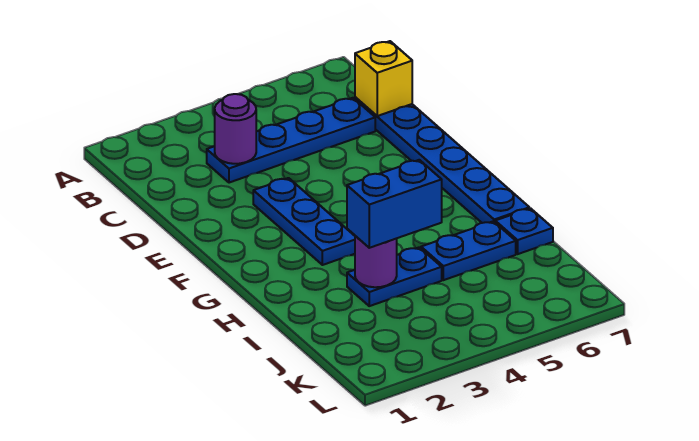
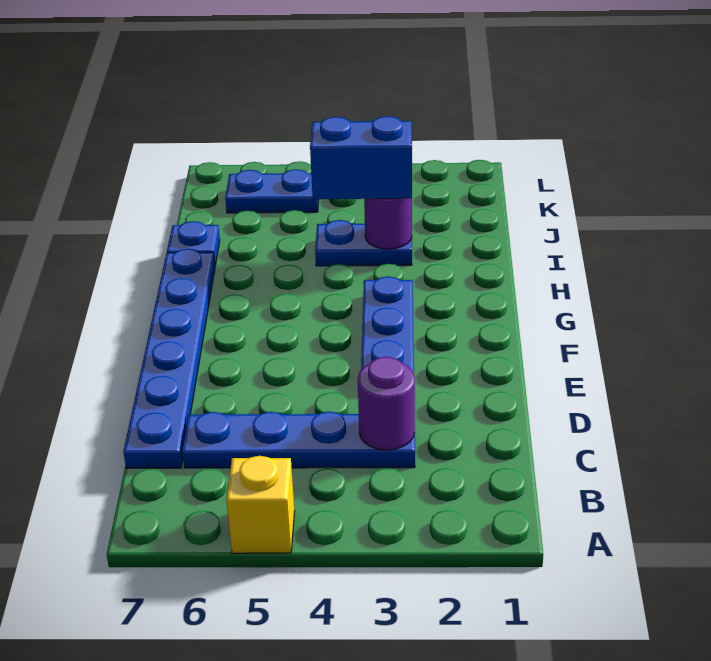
yellow 1x1 brick [355,41,412,116] -> yellow 1x1 brick moved to [226,456,295,553]
blue 1x2 plate [421,221,516,280] -> blue 1x2 plate moved to [225,169,319,213]

